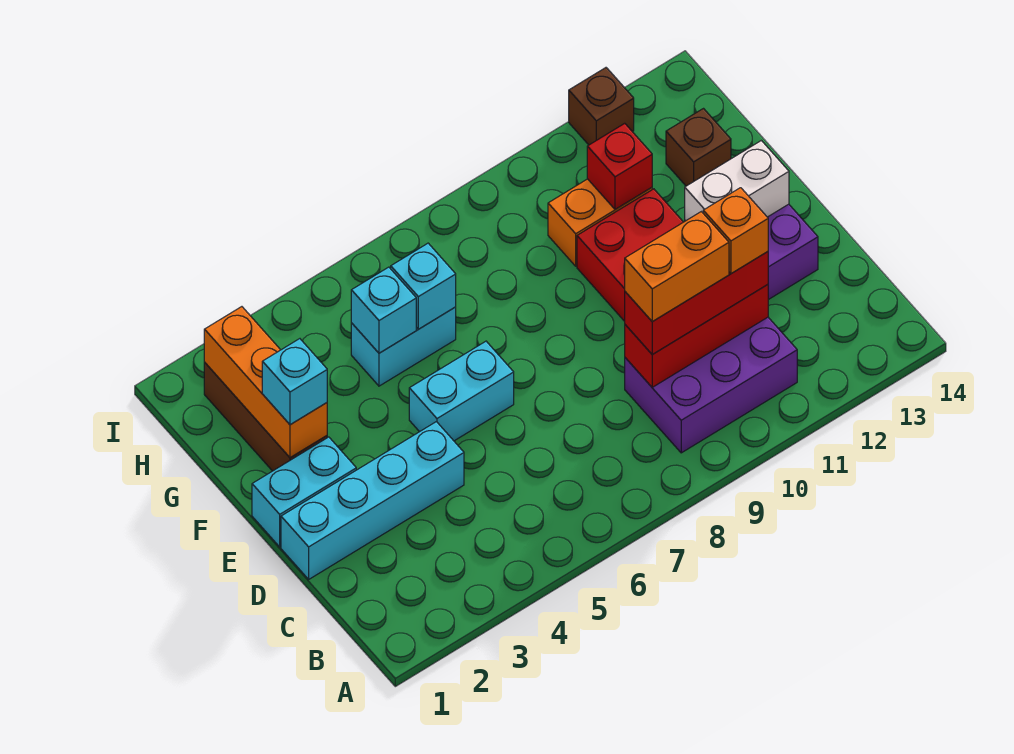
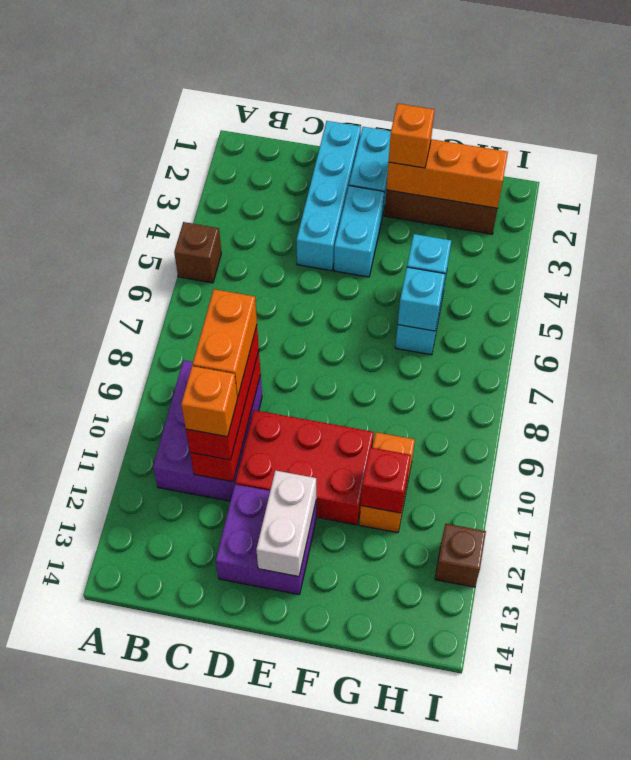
cyan 1x2 brick [409,341,514,441] -> cyan 1x2 brick moved to [334,186,384,277]
cyan 1x1 brick [262,339,327,425] -> orange 1x1 brick [389,103,434,168]
brown 1x1 brick [666,109,731,186] -> brown 1x1 brick moved to [174,222,221,283]

